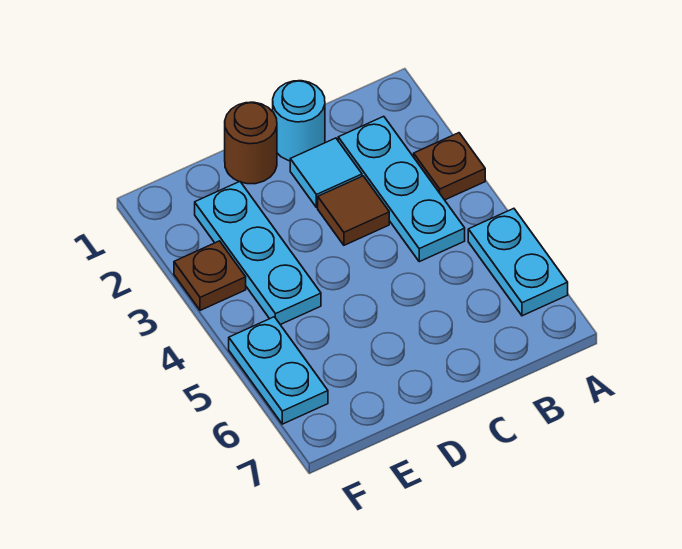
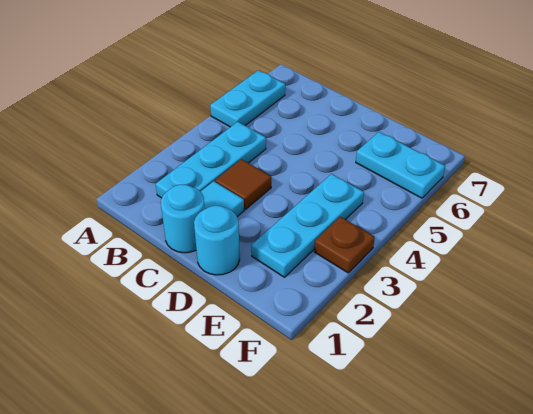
brown 1x1 plate [414,133,485,200] -> none
brown 1x1 round brick [225,102,277,184] -> cyan 1x1 round brick [194,206,240,275]
cyan 1x2 plate [229,317,328,424] -> cyan 1x2 plate turned to [356,132,445,198]

